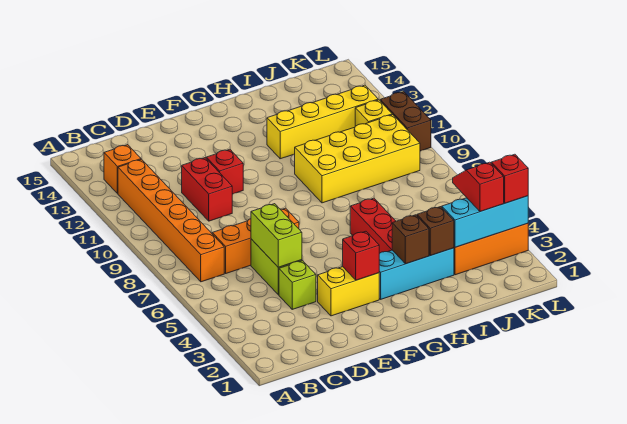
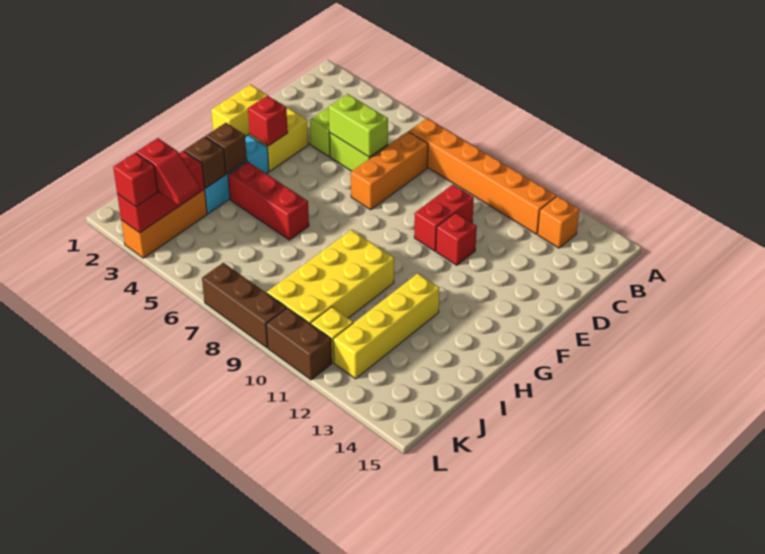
red 1x2 brick [182,158,232,221] -> red 1x2 brick turned to [414,185,474,251]
none -> yellow 1x2 brick [211,84,268,137]
cyan 1x3 brick [442,196,528,247] -> red 1x3 brick [117,151,205,233]
none -> brown 1x3 brick [202,263,287,348]

